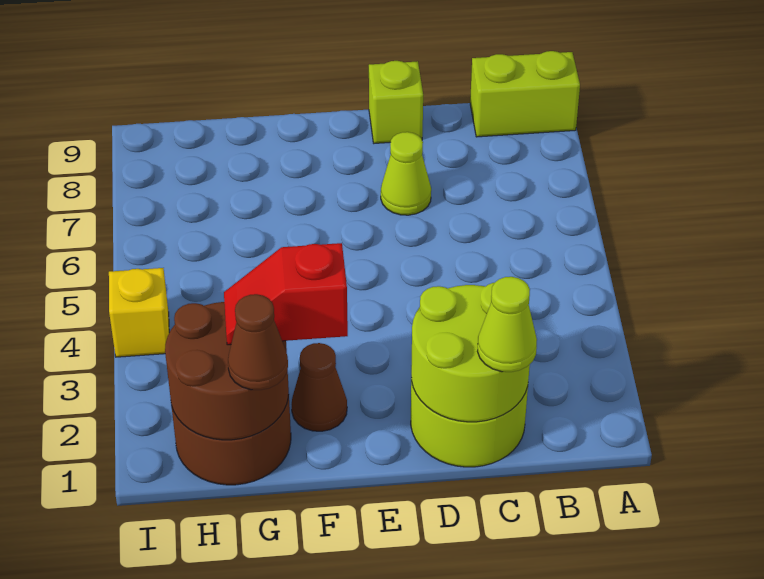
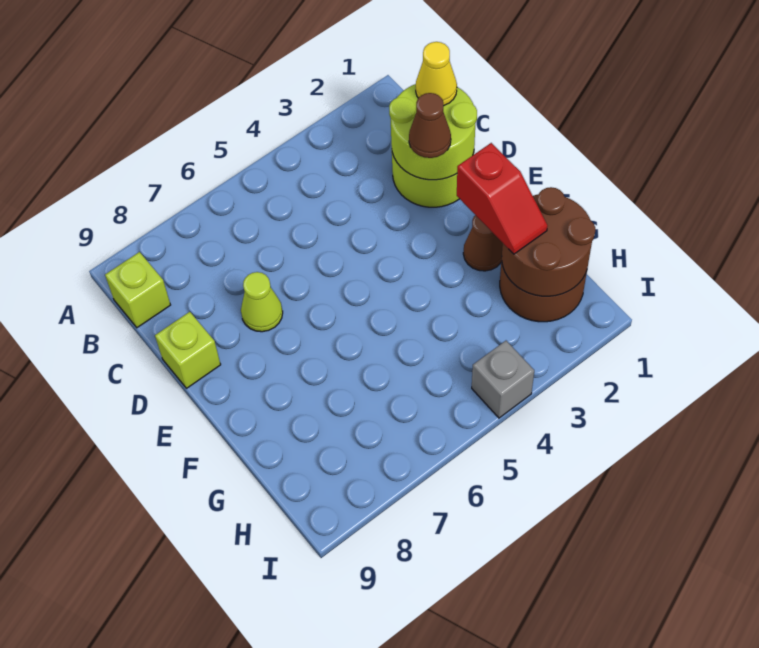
lime 1x2 brick [470,51,580,137] -> lime 1x1 brick [105,252,170,328]
lime 1x1 cone [477,277,537,372] -> yellow 1x1 cone [416,42,457,106]
brown 1x1 cone [228,294,288,390] -> brown 1x1 cone moved to [409,93,451,158]
yellow 1x1 brick [109,268,169,357] -> grey 1x1 brick [472,341,534,418]

